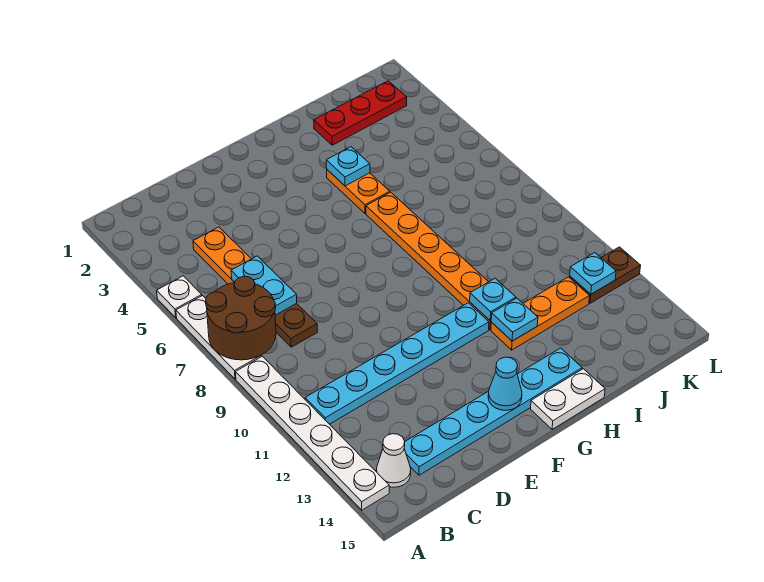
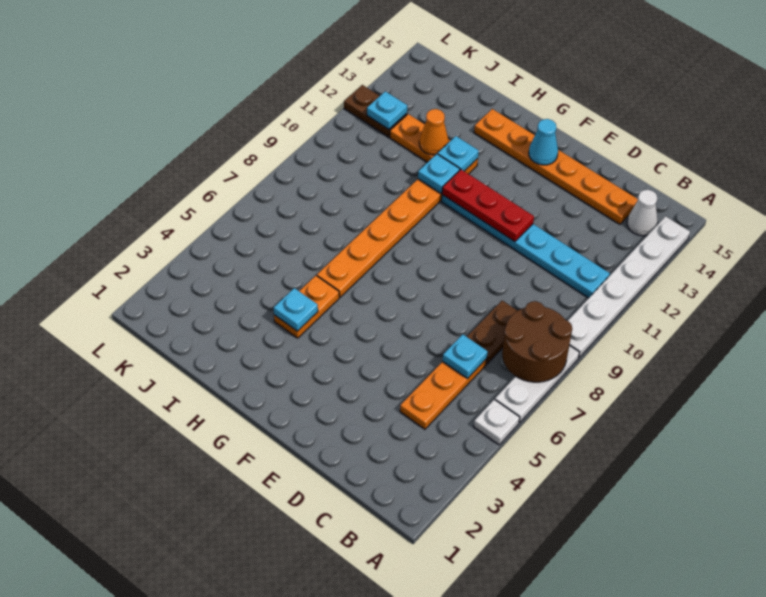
cyan 1x2 plate [231,256,297,315] -> cyan 1x1 plate [443,334,488,379]
cyan 1x6 plate [404,348,582,475] -> orange 1x6 plate [474,109,638,224]
white 1x2 plate [531,369,605,430] -> none
red 1x3 plate [314,81,407,145] -> red 1x3 plate moved to [442,170,534,242]
none -> orange 1x1 cone [419,109,448,155]

